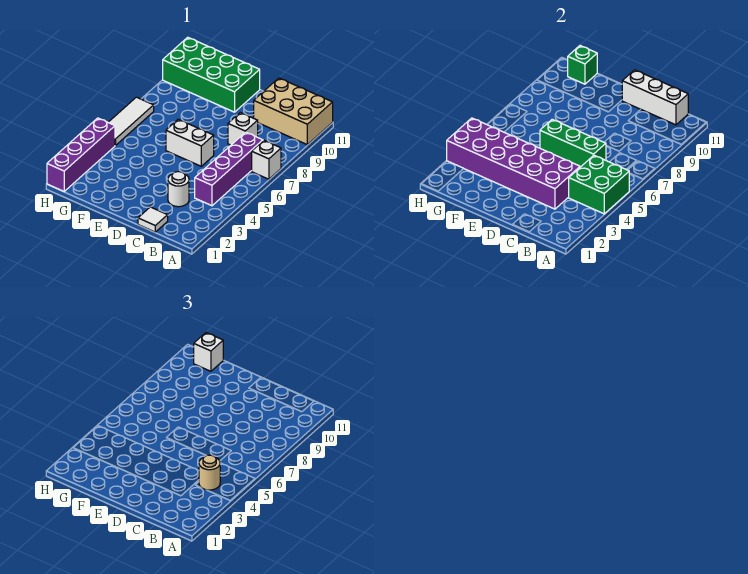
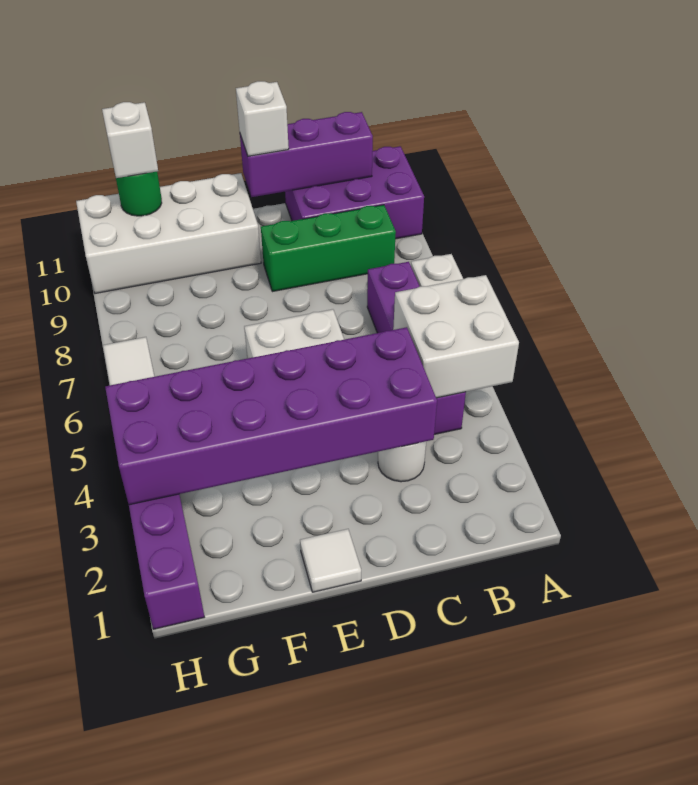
green 2x2 brick [569,155,629,214] -> white 2x2 brick [393,275,519,398]
tan 2x3 brick [254,78,333,145] -> purple 2x3 brick [285,146,424,239]
tan 1x1 round brick [199,455,220,490] -> none
white 1x3 brick [622,70,688,125] -> purple 1x3 brick [240,112,373,197]
white 1x1 tile [138,207,168,232] -> white 1x1 tile moved to [300,529,361,592]
green 1x3 brick [540,119,606,167] -> green 1x3 brick moved to [261,205,396,292]
white 1x1 brick [228,113,258,145] -> white 1x1 brick moved to [236,81,289,156]
green 2x4 brick [163,37,260,112] -> white 2x4 brick [76,173,261,293]
green 1x1 brick [568,46,597,84] -> green 1x1 round brick [116,172,162,216]

